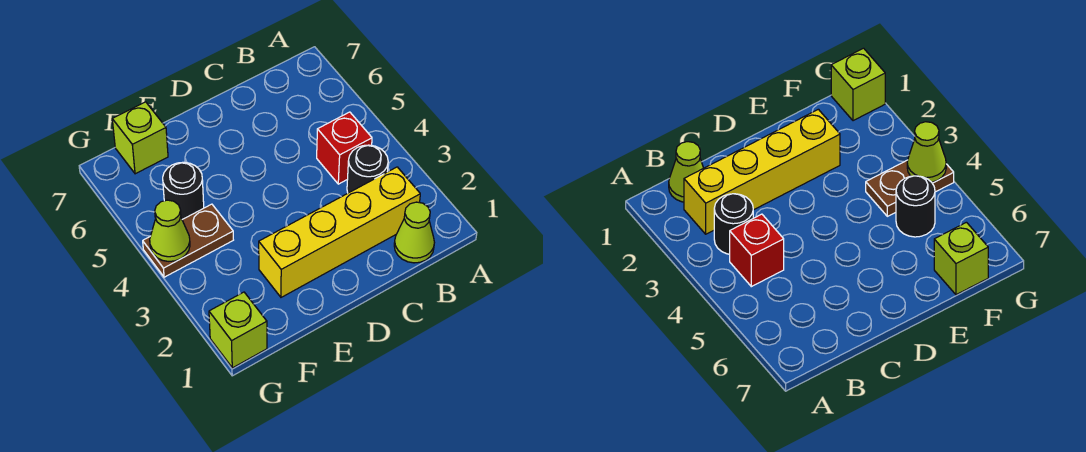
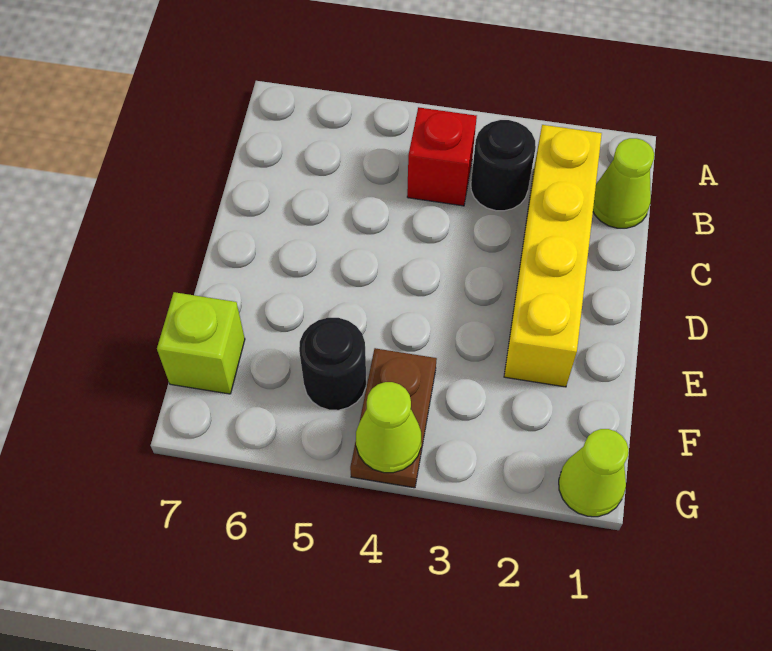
lime 1x1 brick [209,292,267,368] -> lime 1x1 cone [559,429,629,517]

